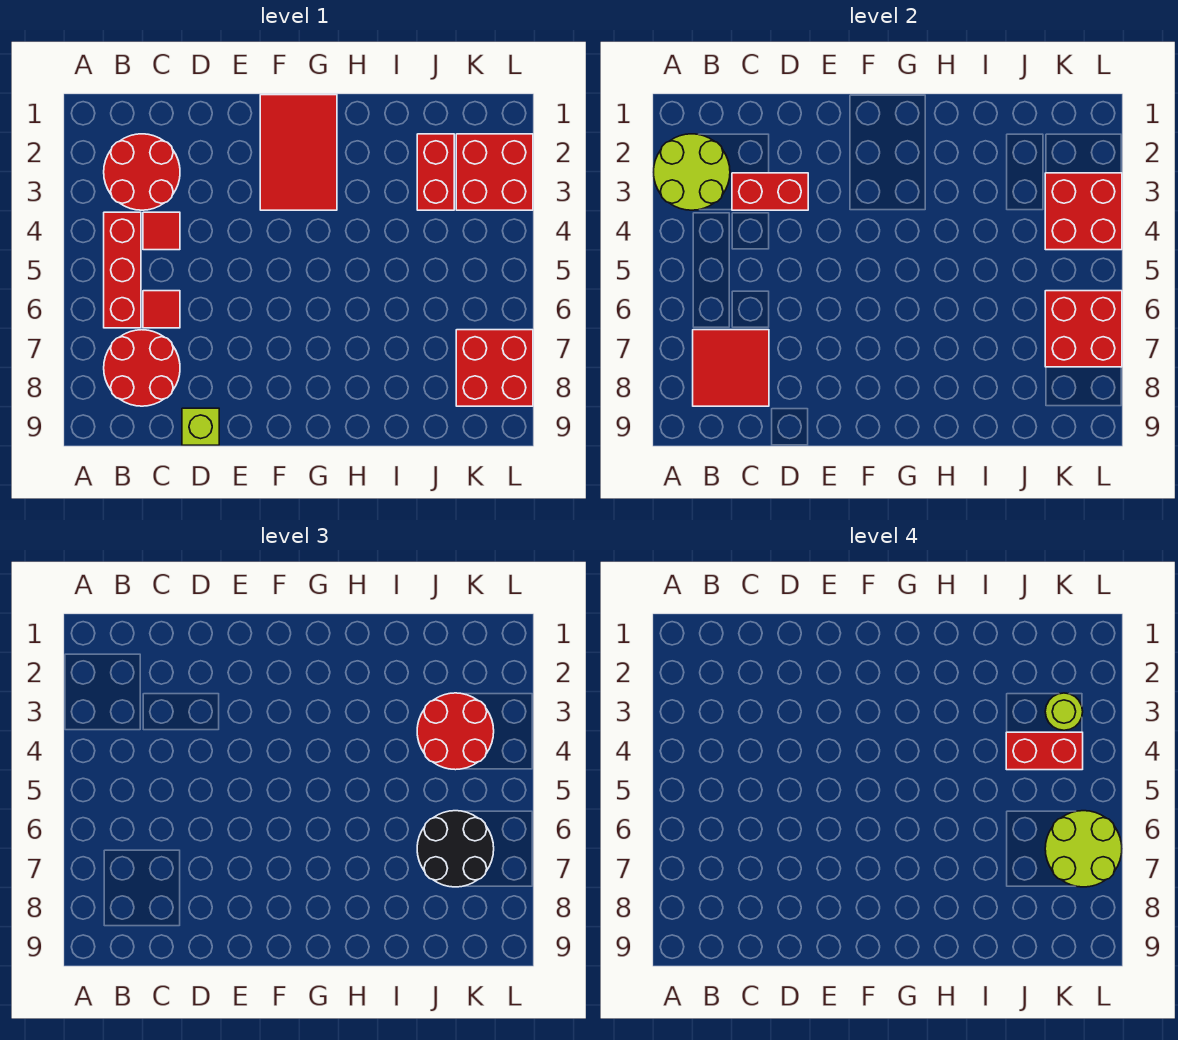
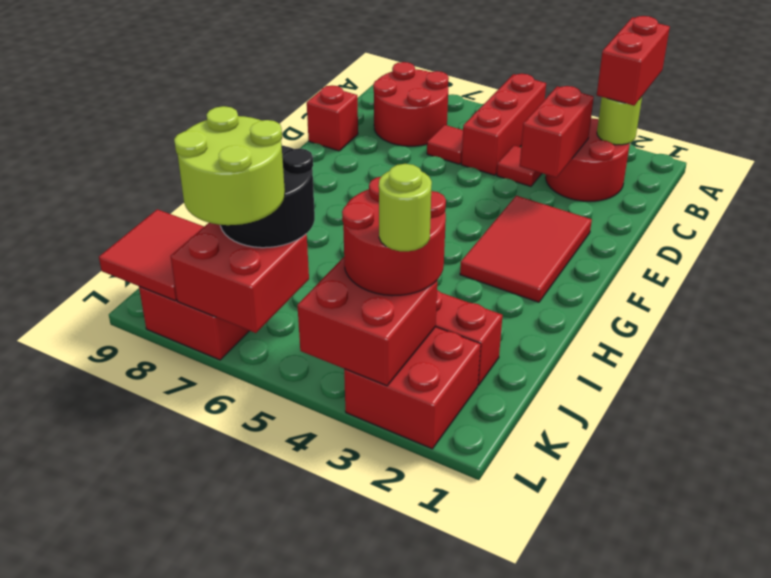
lime 2x2 round brick [654,134,730,210] -> lime 1x1 round brick [597,97,642,145]
red 1x3 brick [104,212,141,328] -> red 1x3 brick turned to [461,74,546,175]
red 2x2 tile [693,330,769,406] -> red 2x2 tile moved to [99,209,204,301]
lime 1x1 brick [182,408,219,445] -> red 1x1 brick [307,85,358,151]
red 2x3 tile [260,95,337,210] -> red 2x3 tile turned to [460,196,592,302]
red 1x2 brick [1006,732,1083,770] -> red 1x2 brick moved to [597,16,670,106]

